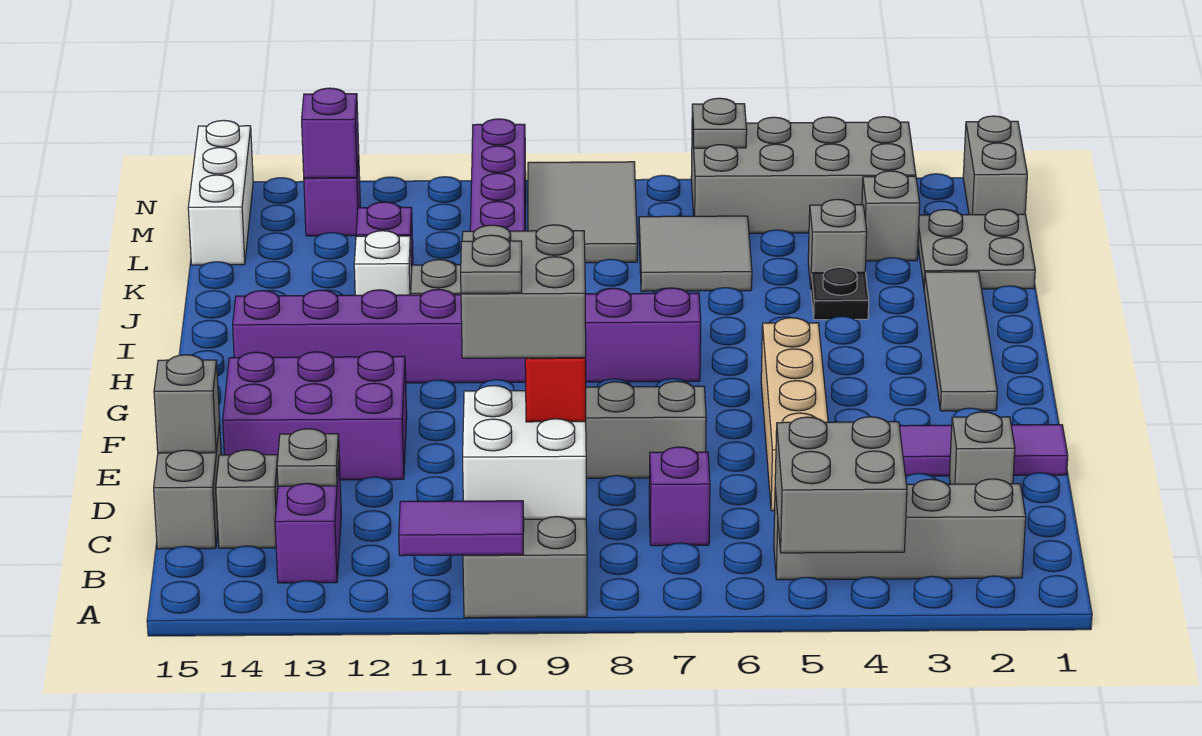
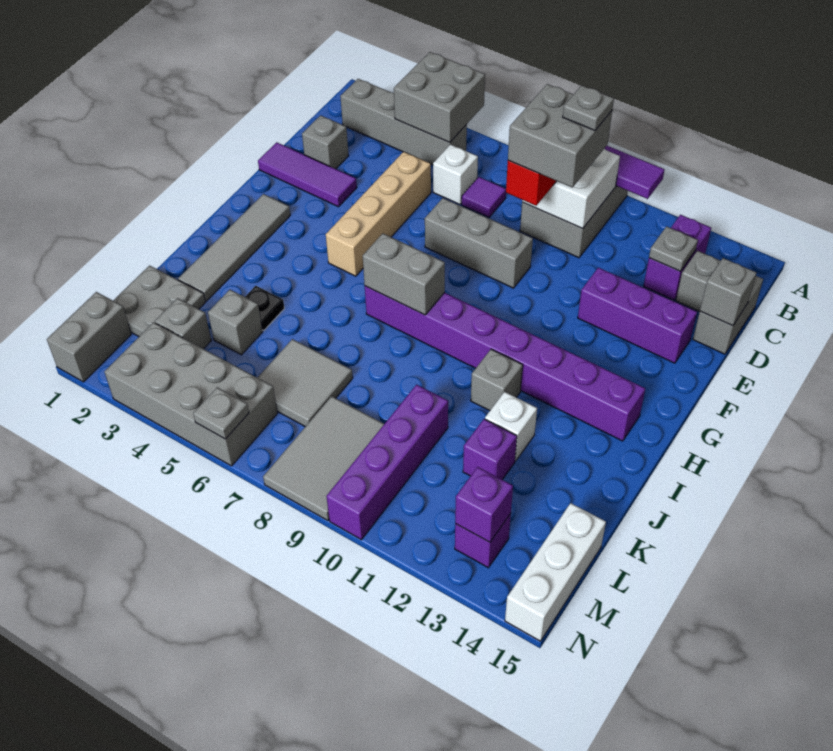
none -> white 1x1 brick [433,145,478,204]
purple 1x1 brick [649,447,710,546] -> purple 1x1 tile [462,177,506,217]
purple 2x3 brick [223,351,407,480] -> purple 1x3 brick [578,268,697,363]
none -> grey 1x2 brick [363,233,445,315]

